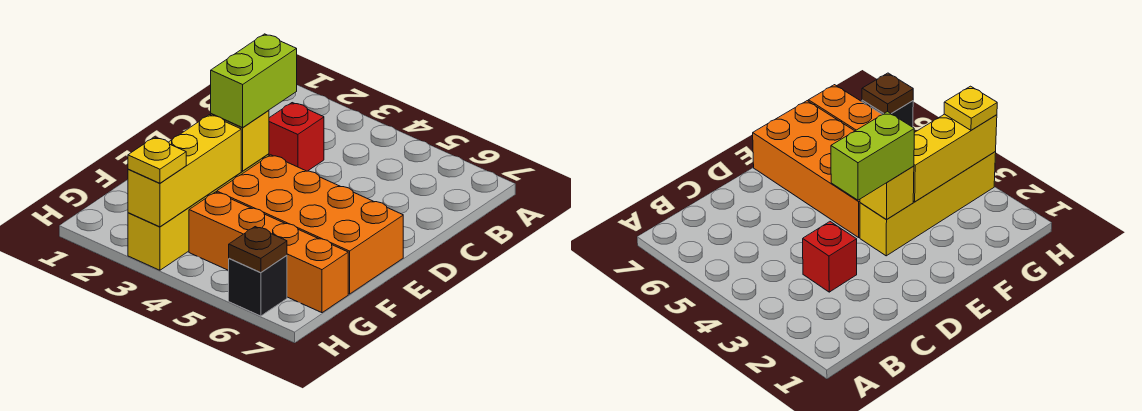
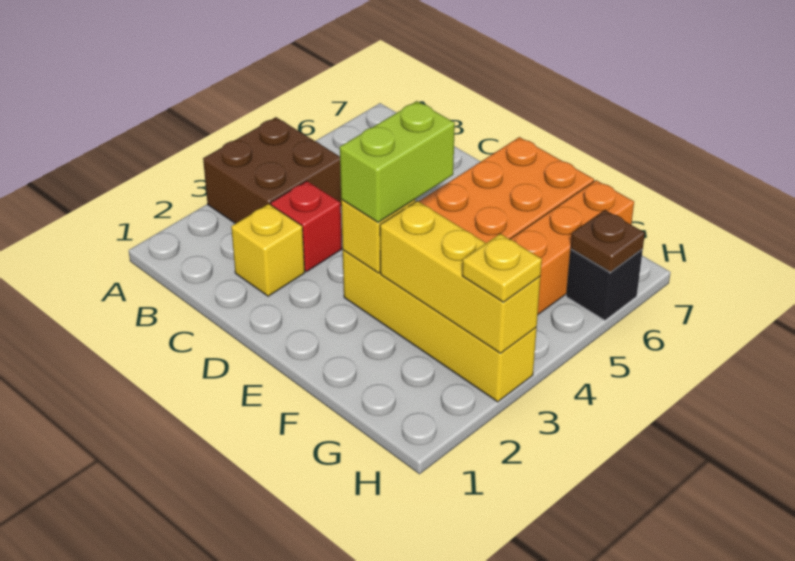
none -> brown 2x2 brick [203,117,341,224]
none -> yellow 1x1 brick [231,204,305,296]
lime 1x2 brick [211,34,297,128] -> lime 1x2 brick turned to [340,101,455,223]

